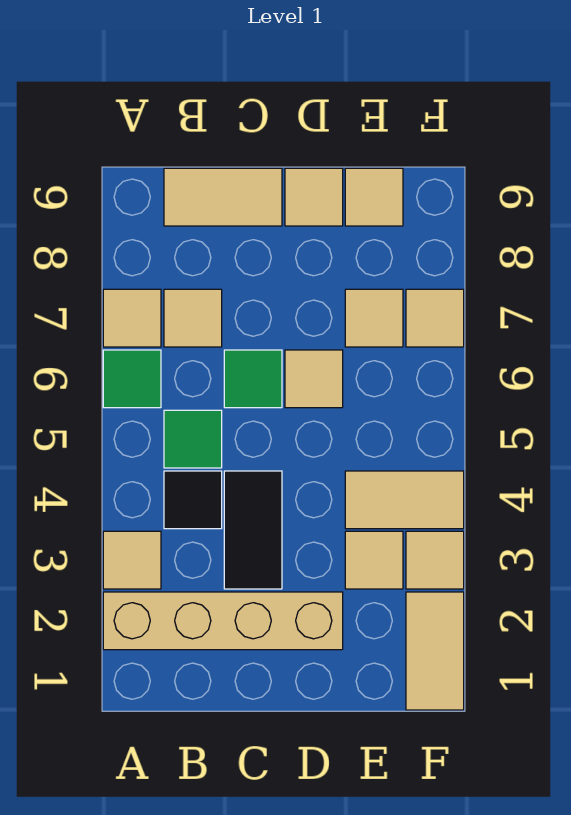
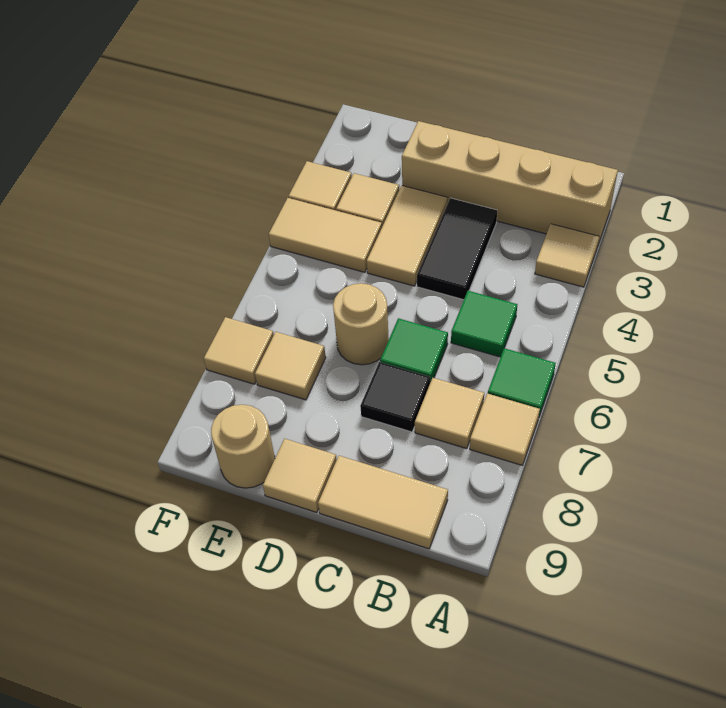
black 1x1 tile [164,471,222,529] -> black 1x1 tile moved to [360,362,430,432]
tan 1x1 tile [285,350,343,408] -> tan 1x1 round brick [333,283,389,365]
tan 1x1 tile [345,168,403,226] -> tan 1x1 round brick [211,405,275,488]
tan 1x2 tile [406,592,464,710] -> tan 1x2 tile moved to [367,186,448,286]

